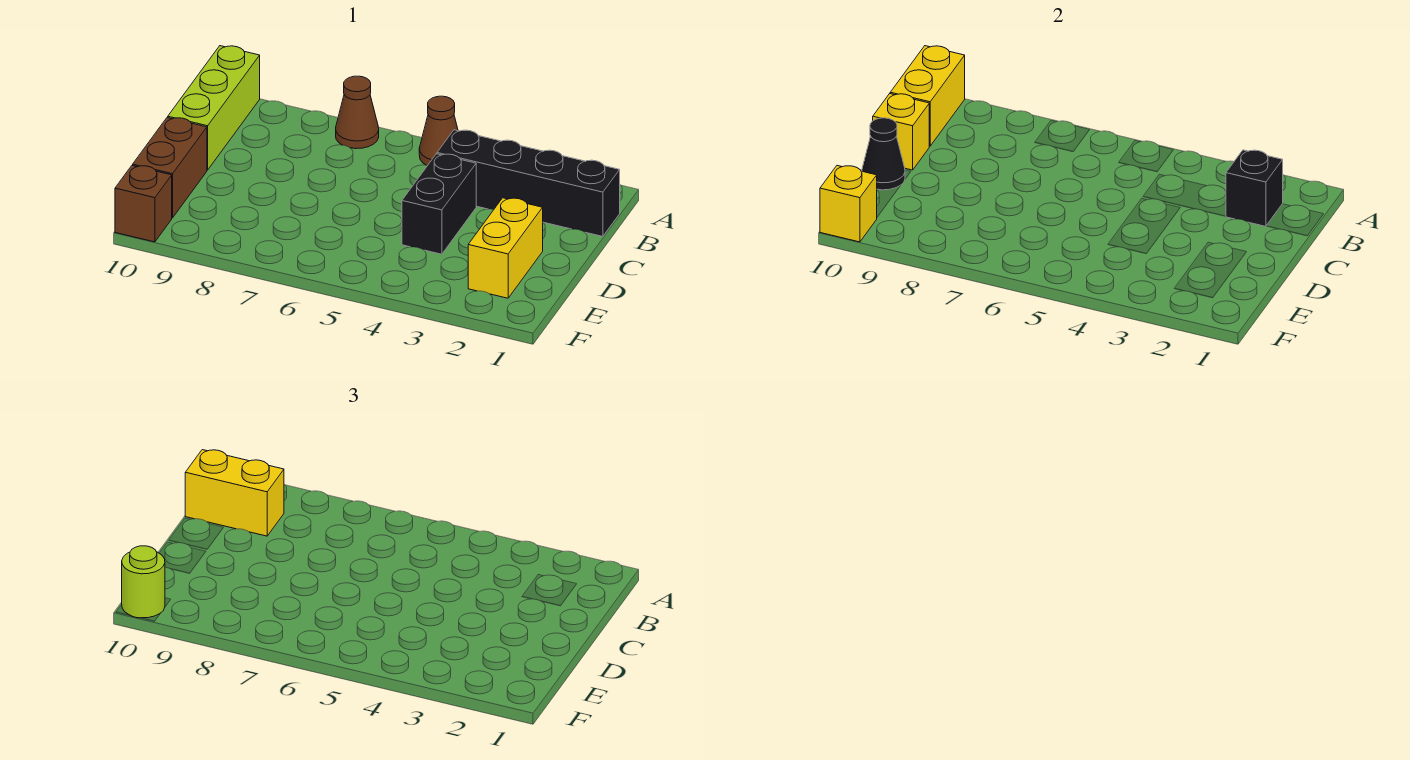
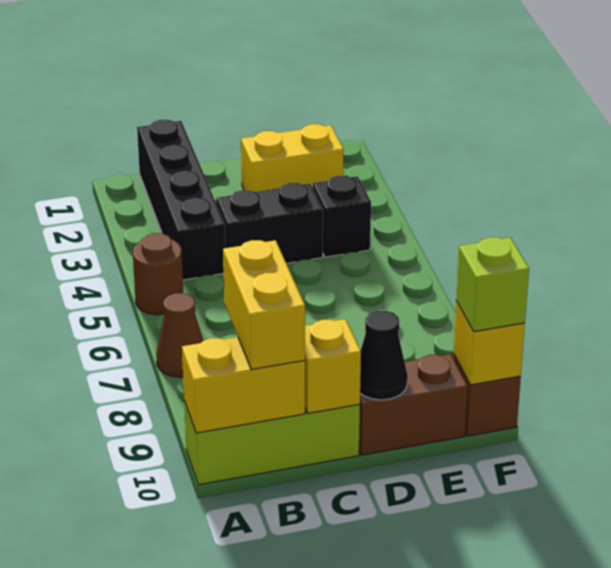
brown 1x1 cone [419,96,458,165] -> brown 1x1 round brick [133,233,183,315]
black 1x1 brick [1226,150,1283,226] -> black 1x1 brick moved to [313,176,371,257]
lime 1x1 round brick [122,546,165,618] -> lime 1x1 brick [456,237,529,332]

